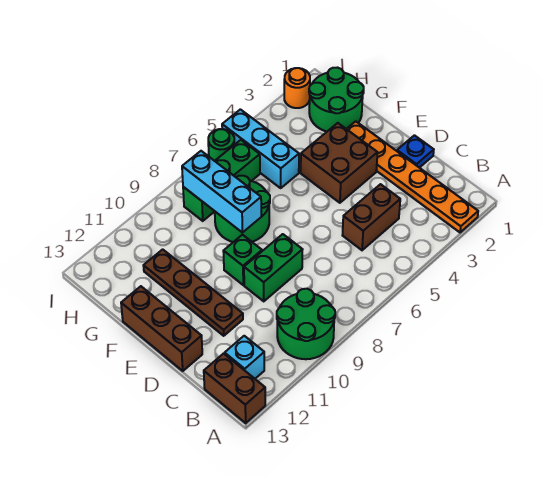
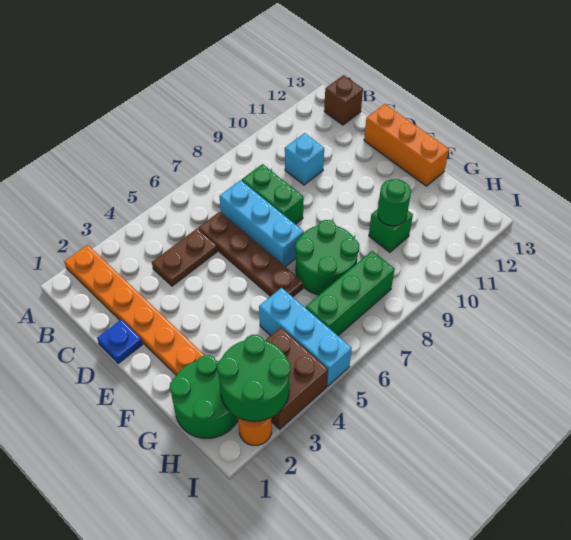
green 2x2 round brick [277,289,335,359] -> green 2x2 round brick moved to [217,335,290,421]
brown 1x2 brick [204,354,265,423] -> brown 1x1 brick [324,75,363,125]
cyan 1x1 brick [225,336,264,379] -> cyan 1x1 brick moved to [285,133,324,185]
brown 1x2 brick [342,184,400,250] -> brown 1x2 plate [152,228,217,286]
green 1x2 brick [244,234,303,301] -> green 1x2 brick turned to [242,164,304,224]
brown 1x4 plate [143,249,243,336] -> brown 1x4 plate moved to [198,212,303,297]
brown 1x3 brick [121,286,202,371] -> orange 1x3 brick [364,104,449,186]
brown 2x2 brick [301,123,378,203] -> brown 2x2 brick moved to [265,328,328,429]
green 1x1 brick [223,235,262,285] -> green 1x1 brick moved to [369,209,413,252]
cyan 1x3 brick [182,151,261,232] -> cyan 1x3 brick moved to [219,180,304,267]
green 1x1 round brick [208,129,234,161] -> green 1x1 round brick moved to [378,179,411,226]

